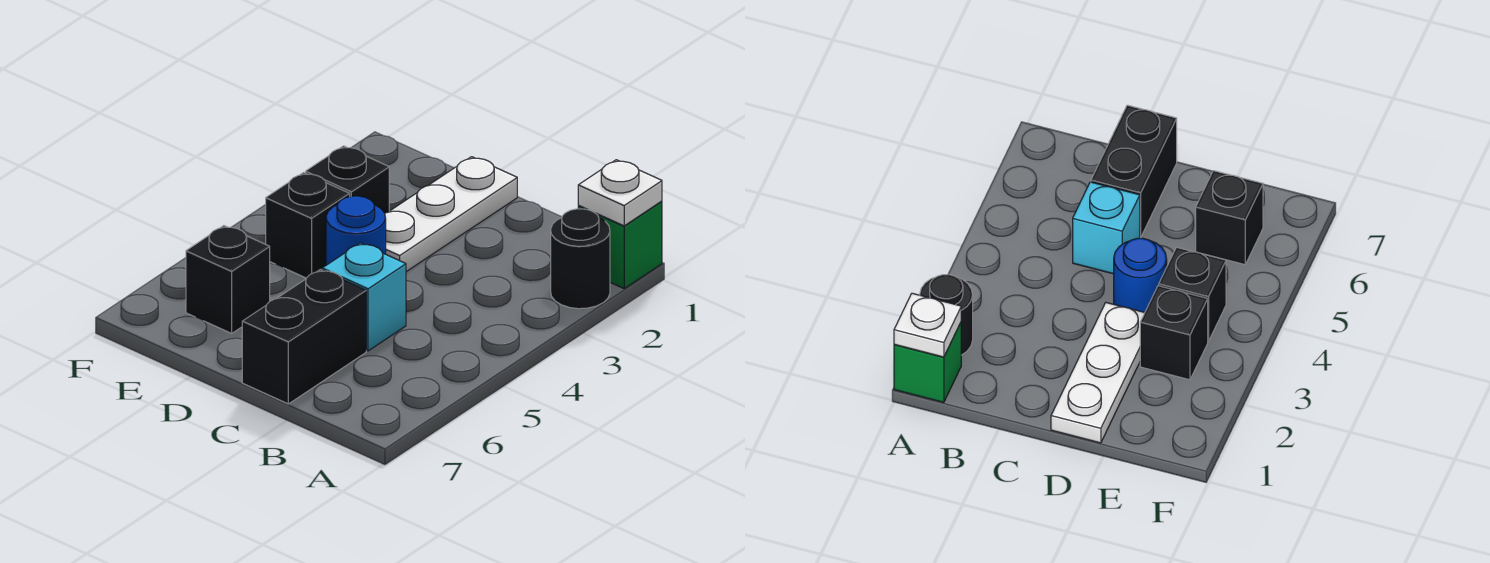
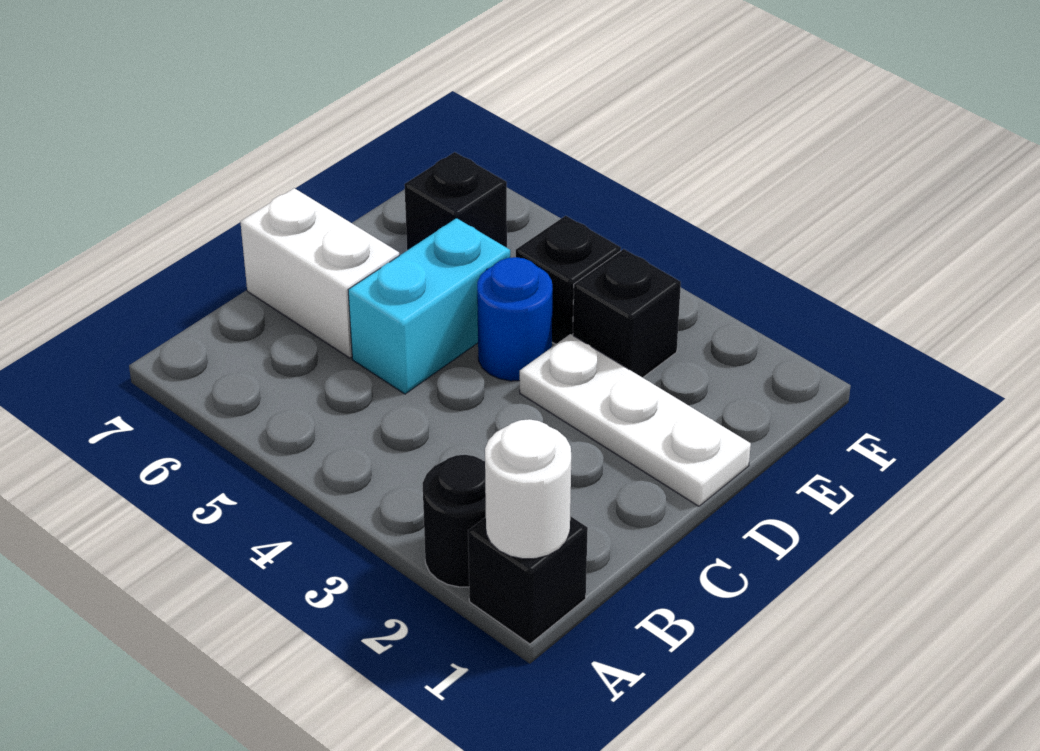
green 1x1 brick [578,201,662,288] -> black 1x1 brick [468,516,588,644]
white 1x1 plate [578,160,662,226] -> white 1x1 round brick [485,419,571,559]
cyan 1x1 brick [322,243,406,351] -> cyan 1x2 brick [348,218,510,394]
black 1x2 brick [242,269,366,404] -> white 1x2 brick [240,188,399,358]

